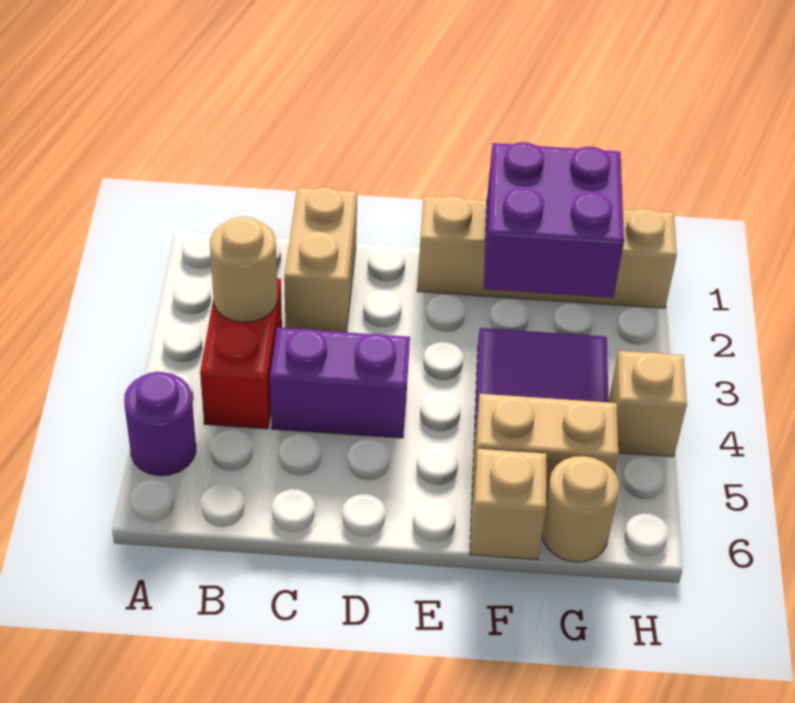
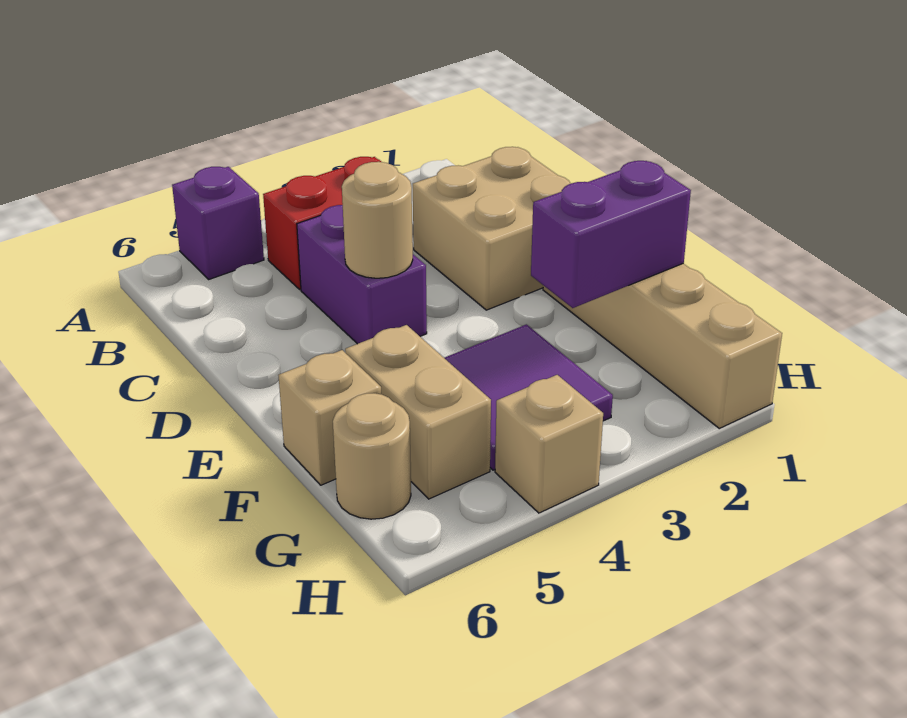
purple 1x1 round brick [124,372,196,476] -> purple 1x1 brick [172,167,264,280]
tan 1x1 round brick [210,217,277,322] -> tan 1x1 round brick moved to [342,162,413,278]
tan 1x2 brick [284,187,357,332] -> tan 2x2 brick [413,147,571,310]
purple 2x2 brick [484,142,624,298] -> purple 1x2 brick [531,161,691,308]

